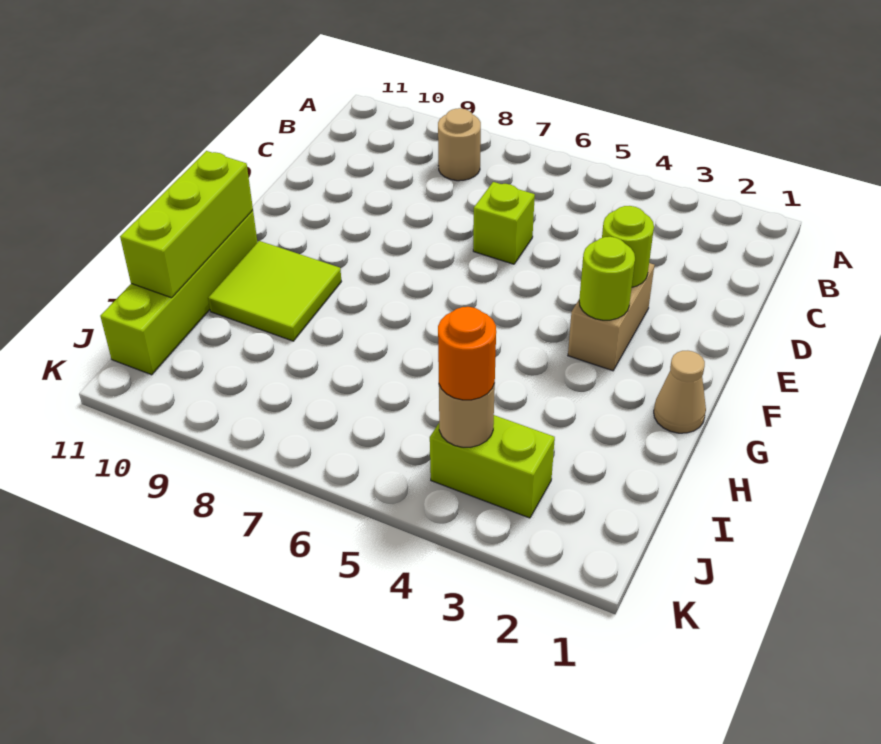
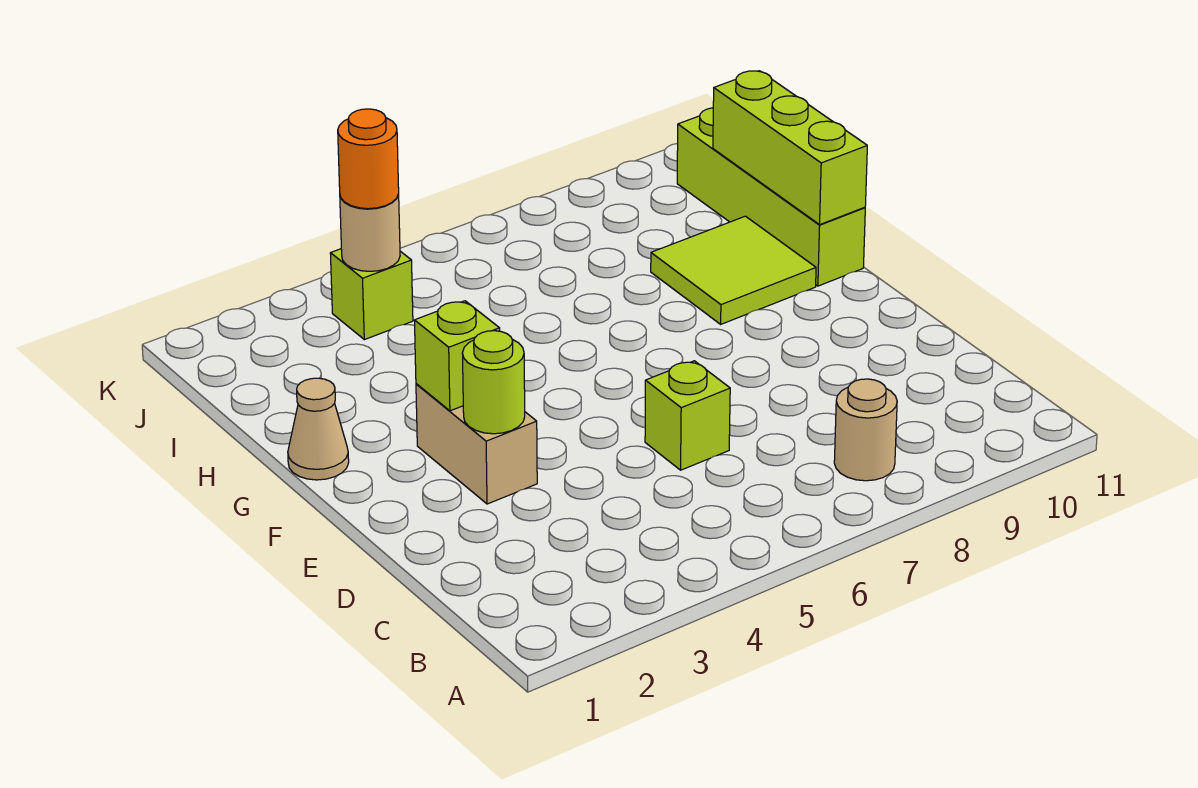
lime 1x1 round brick [579,237,635,320] -> lime 1x1 brick [414,301,500,411]
lime 1x2 brick [430,415,555,518] -> lime 1x1 brick [330,249,413,340]

